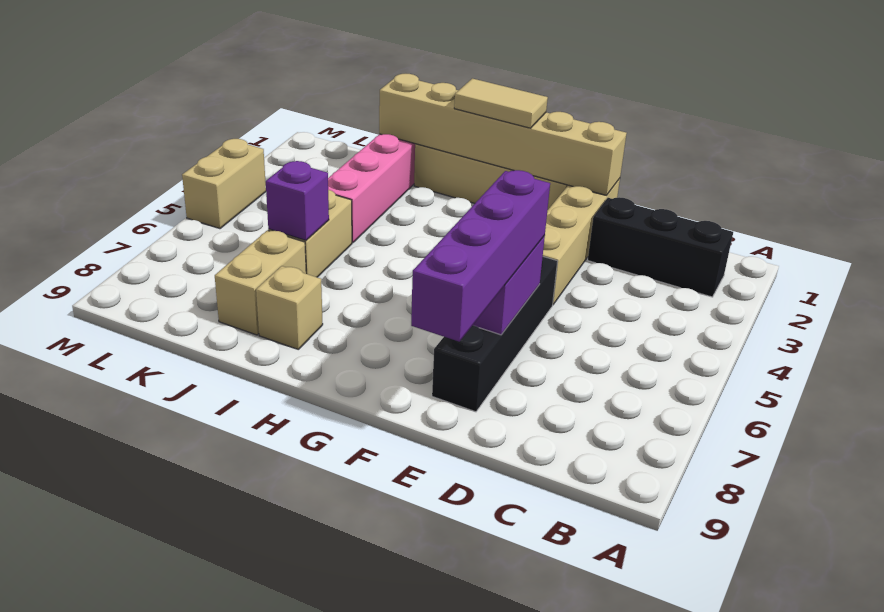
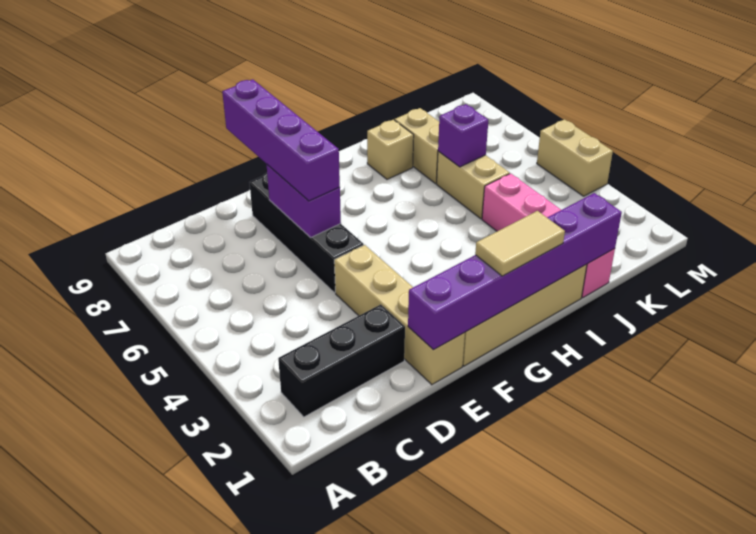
tan 1x6 brick [379,74,627,195] -> purple 1x6 brick [408,193,622,350]

